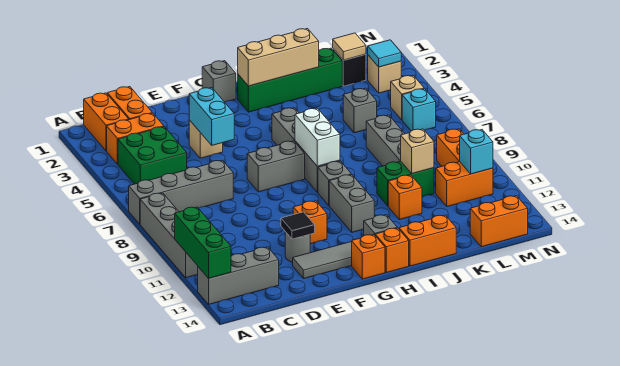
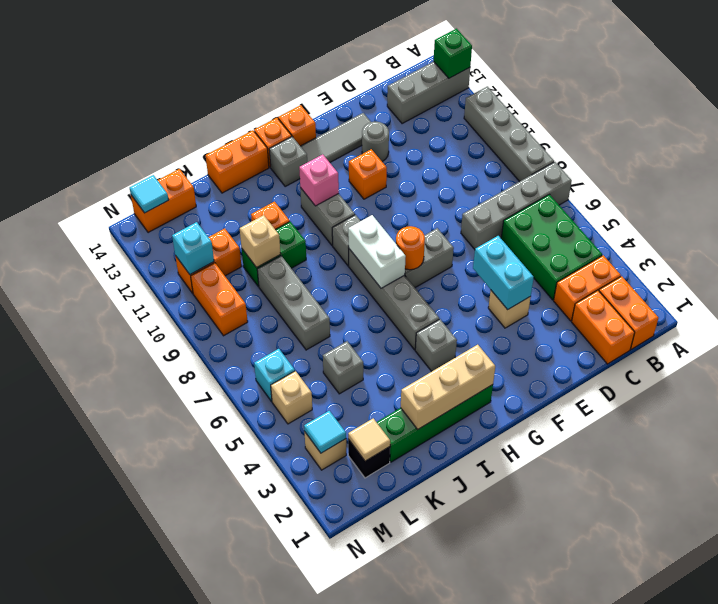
green 1x3 brick [175,207,231,278] -> green 1x1 brick [434,29,472,78]
green 2x2 brick [118,127,187,184] -> green 2x3 brick [501,195,602,300]
black 1x1 tile [281,212,315,239] -> none
grey 1x1 brick [202,61,236,102] -> grey 1x1 brick moved to [415,319,457,371]
none -> orange 1x1 round brick [396,226,425,270]
none -> pink 1x1 brick [299,154,339,206]
none -> cyan 1x1 tile [130,175,168,213]

